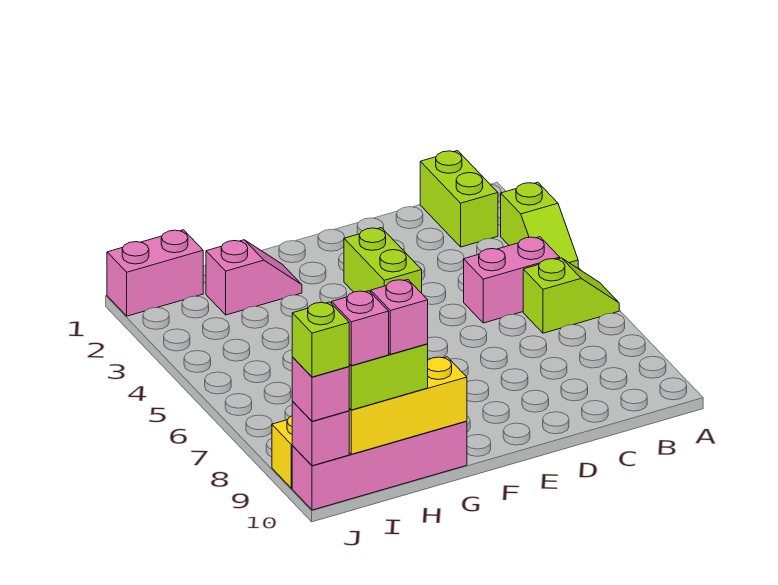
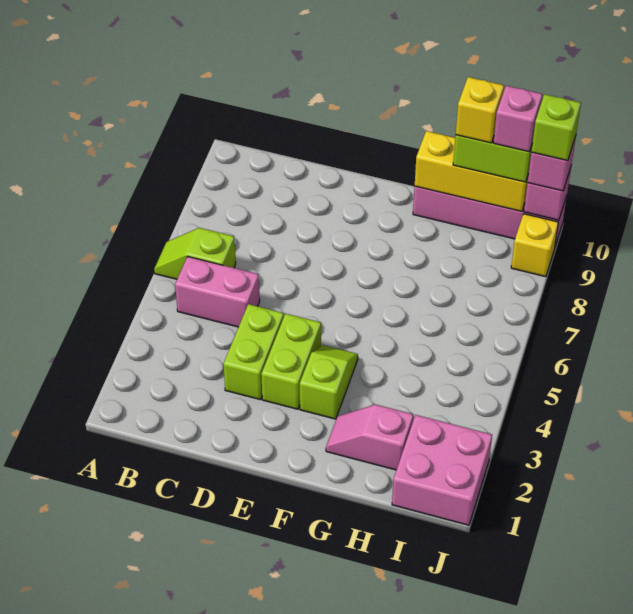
lime 1x2 slope [501,182,578,268] -> lime 1x2 slope moved to [300,345,358,419]
lime 1x2 brick [420,151,498,247] -> lime 1x2 brick moved to [224,304,284,400]
pink 1x1 brick [371,280,428,354] -> yellow 1x1 brick [456,77,504,143]
pink 1x2 brick [107,230,203,316] -> pink 2x2 brick [392,415,492,525]

